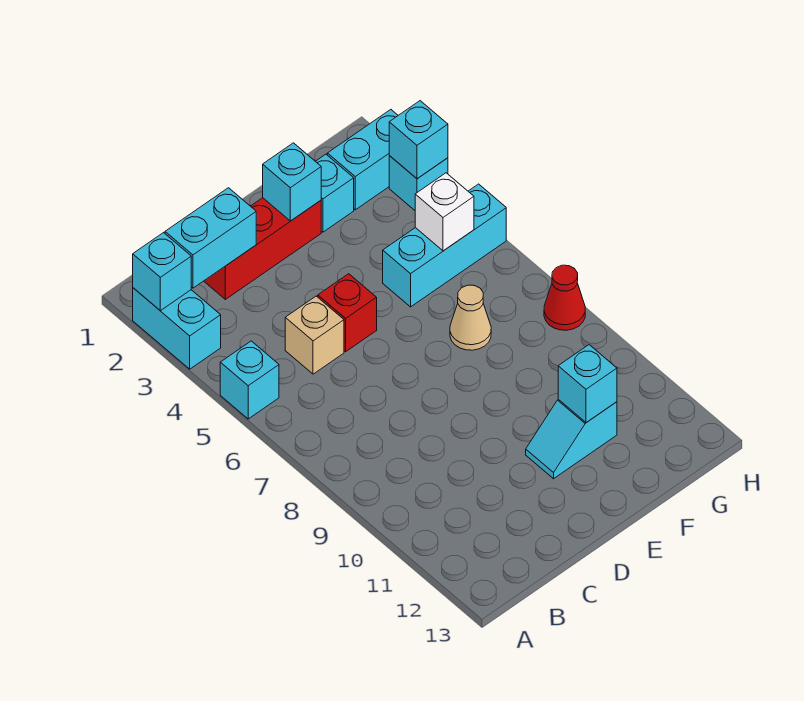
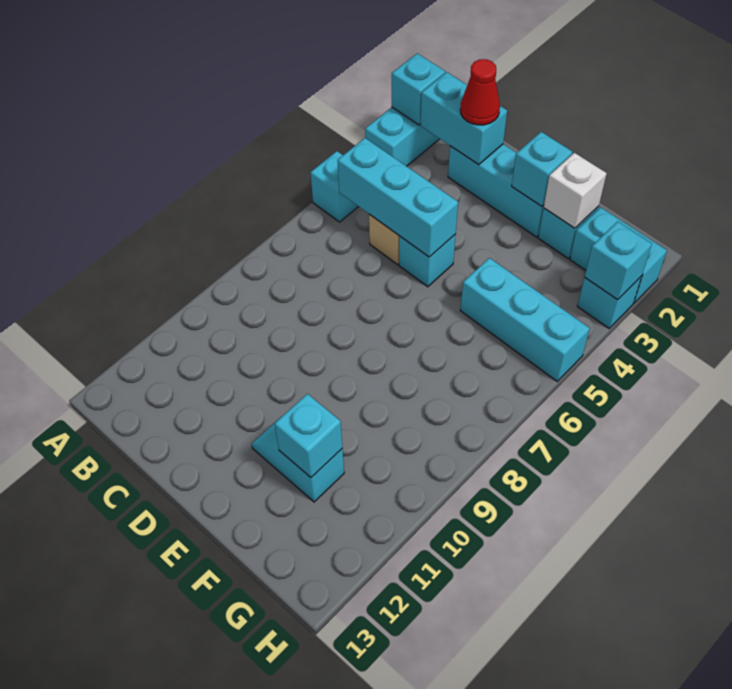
none -> cyan 1x3 brick [338,138,458,257]
red 1x3 brick [204,198,321,299] -> cyan 1x3 brick [448,144,544,237]
red 1x1 brick [318,274,377,352] -> cyan 1x1 brick [399,234,456,287]
tan 1x1 cone [450,285,491,350] -> none
white 1x1 brick [415,173,474,251] -> white 1x1 brick moved to [544,153,607,228]
red 1x1 cone [544,265,585,330] -> red 1x1 cone moved to [460,59,500,125]

